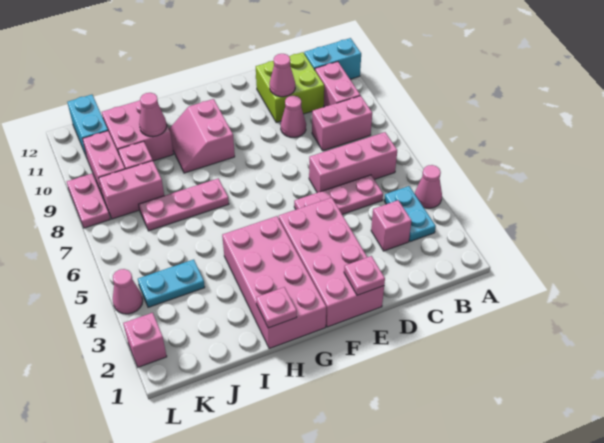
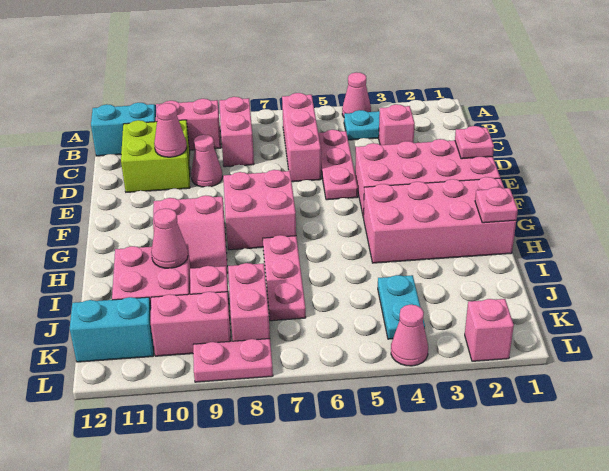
cyan 1x2 brick [304,38,361,79] -> cyan 1x2 brick turned to [91,103,156,156]
none -> pink 2x2 brick [223,170,296,250]

